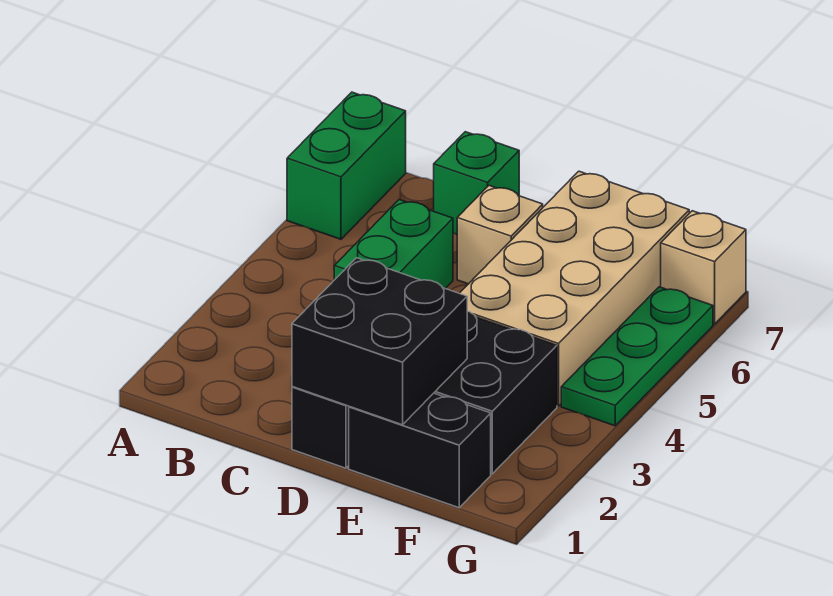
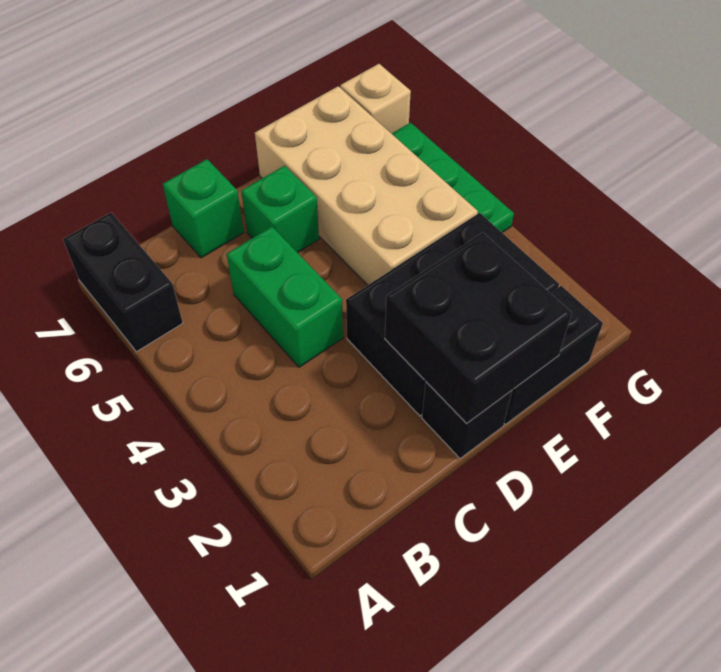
green 1x2 brick [287,92,406,239] -> black 1x2 brick [63,213,183,352]
tan 1x1 brick [457,185,543,284] -> green 1x1 brick [241,166,319,253]

